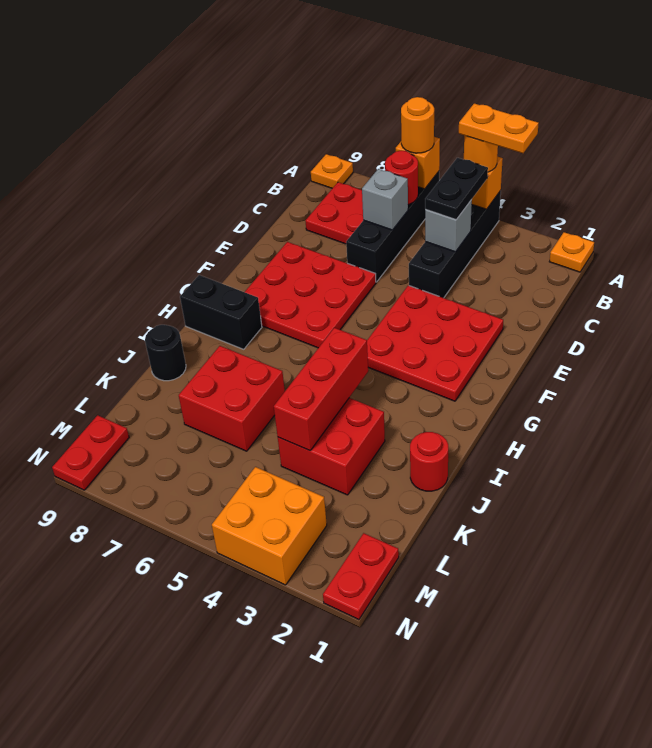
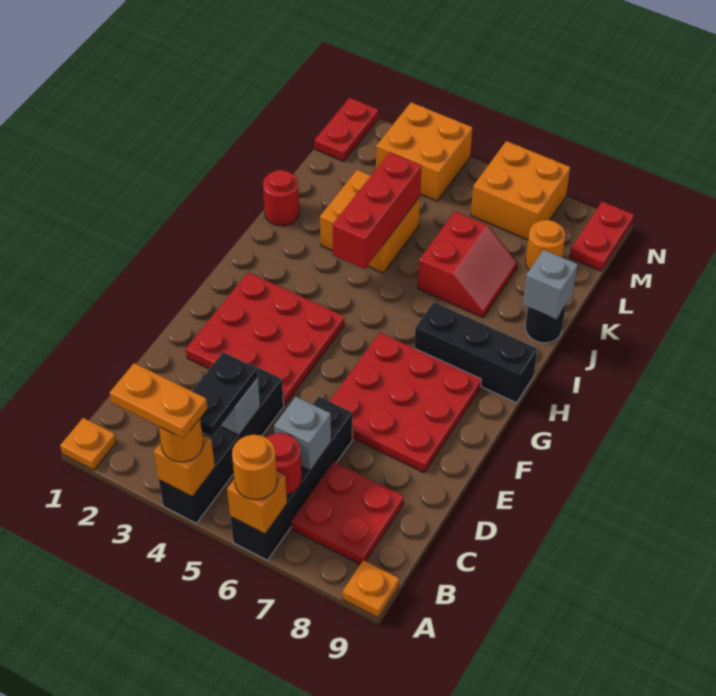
black 1x2 brick [180,275,262,349] -> black 1x3 brick [414,302,538,403]
red 2x2 brick [278,398,385,495] -> orange 2x2 brick [320,170,420,273]
red 2x2 brick [179,346,285,451] -> red 2x2 slope [418,211,517,317]
none -> grey 1x1 brick [523,250,578,319]
none -> orange 1x1 round brick [526,220,565,270]
none -> orange 2x2 brick [471,141,570,240]

